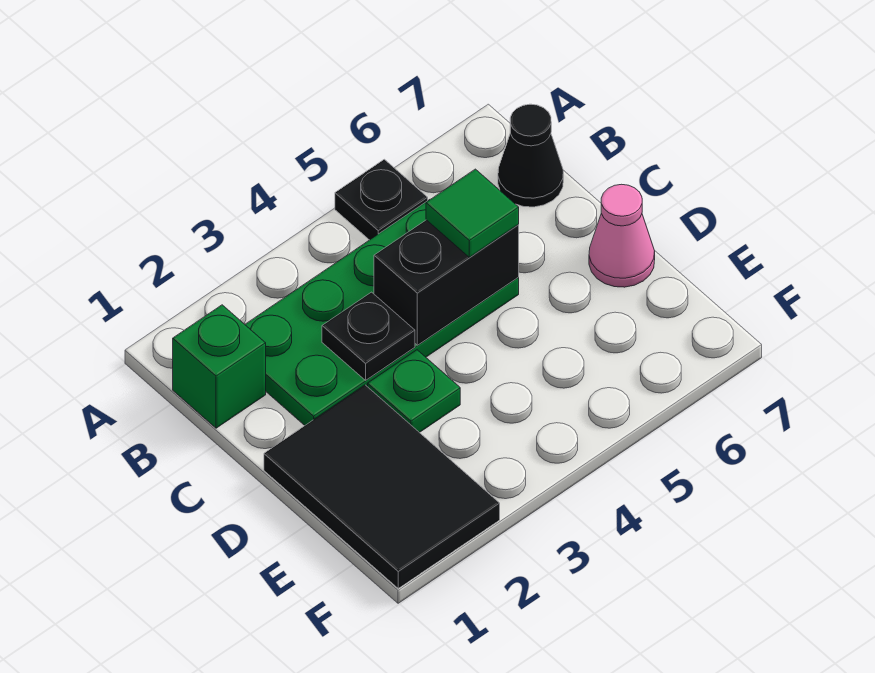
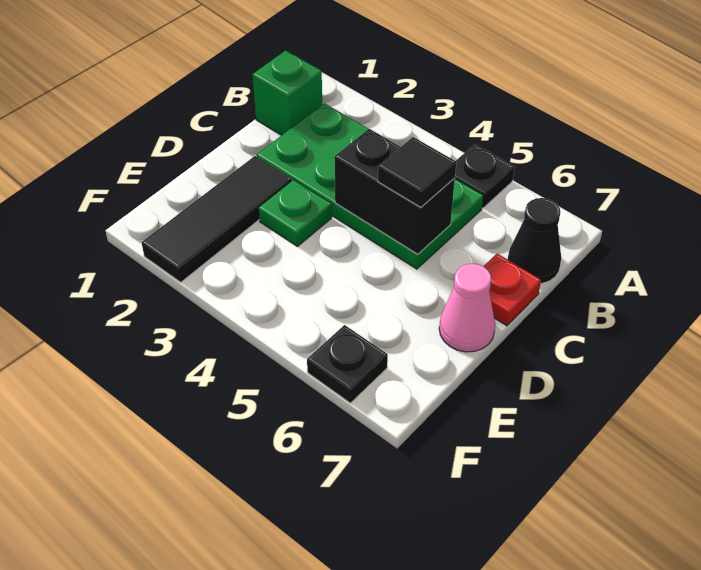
black 1x1 plate [322,292,415,380] -> black 1x1 plate moved to [307,325,388,403]
green 1x1 tile [426,169,519,257] -> black 1x1 tile [378,137,456,207]
none -> red 1x1 plate [483,254,541,326]
black 2x3 tile [264,385,500,588] -> black 1x3 tile [142,156,292,282]

